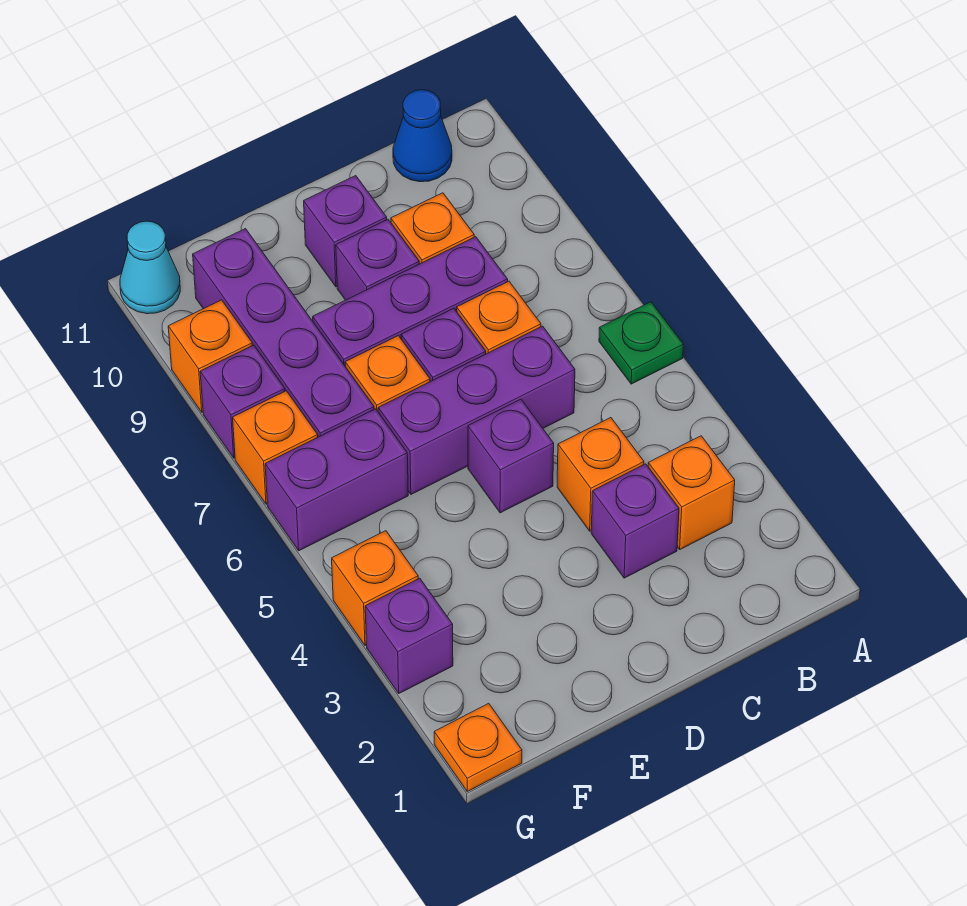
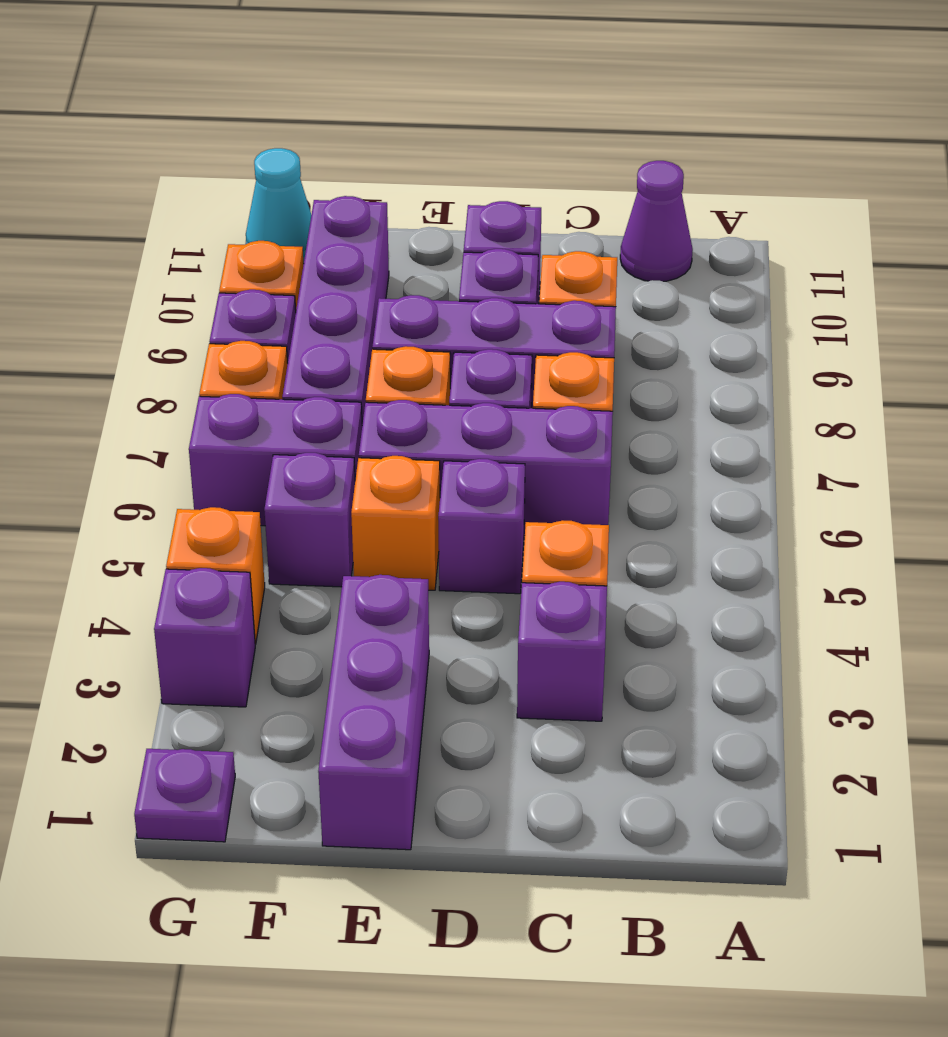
green 1x1 plate [599,302,683,384] -> none
orange 1x1 brick [648,436,735,549] -> orange 1x1 brick moved to [351,456,440,590]
blue 1x1 cone [393,90,452,182] -> purple 1x1 cone [620,161,693,281]
none -> purple 1x3 brick [318,575,429,850]
none -> purple 1x1 brick [264,453,355,587]
orange 1x1 plate [434,703,522,791] -> purple 1x1 plate [134,749,235,842]

